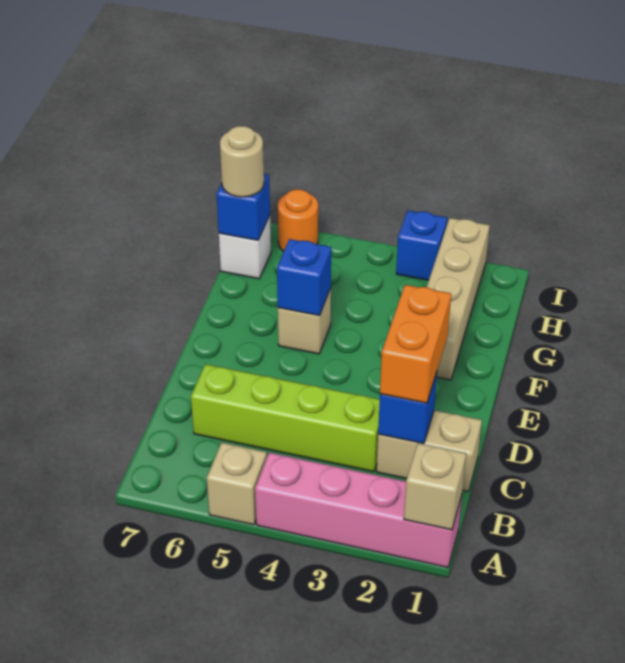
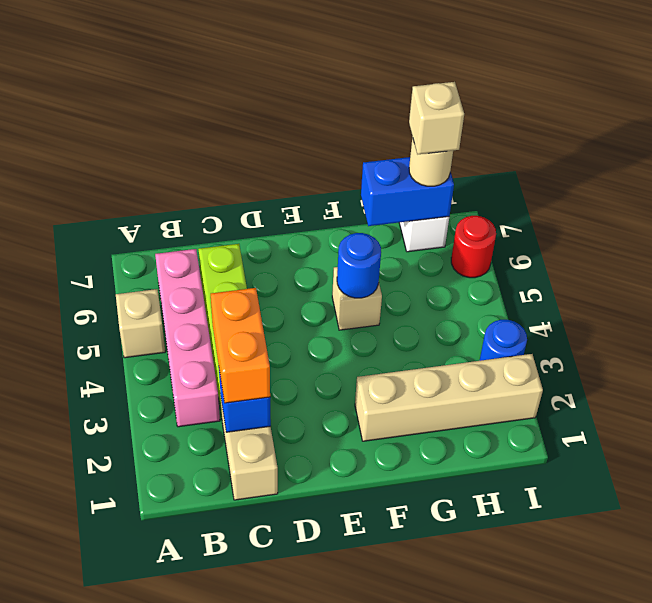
pink 1x4 brick [255,453,462,568] -> pink 1x4 brick moved to [155,249,220,427]
tan 1x1 brick [404,443,466,530] -> tan 1x1 brick moved to [409,82,464,154]
orange 1x2 brick [380,285,451,403] -> orange 1x2 brick turned to [211,288,270,403]
blue 1x1 brick [277,239,331,316] -> blue 1x1 round brick [337,233,381,298]
blue 1x1 brick [217,174,270,240] -> blue 1x2 brick [361,157,454,226]
blue 1x1 brick [396,211,447,280] -> blue 1x1 round brick [480,320,527,361]
orange 1x1 round brick [278,190,318,251] -> red 1x1 round brick [451,216,496,278]

